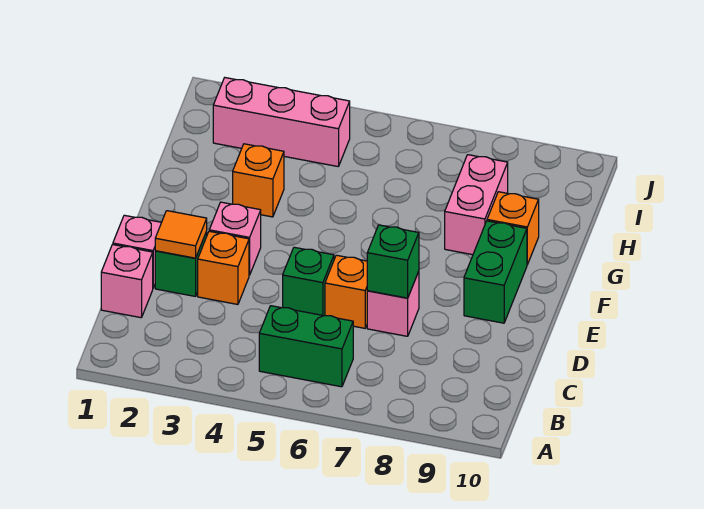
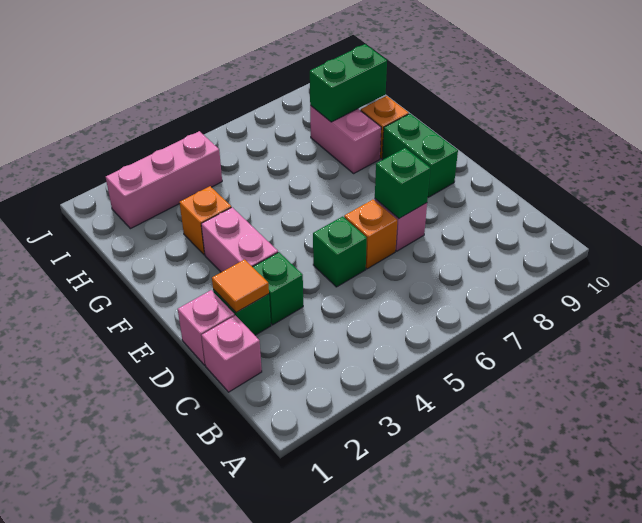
green 1x2 brick [259,306,353,387] -> green 1x2 brick moved to [310,44,387,122]
orange 1x1 brick [198,231,249,304] -> green 1x1 brick [253,252,303,325]
pink 1x1 brick [209,202,261,275] -> pink 1x2 brick [201,207,278,272]

